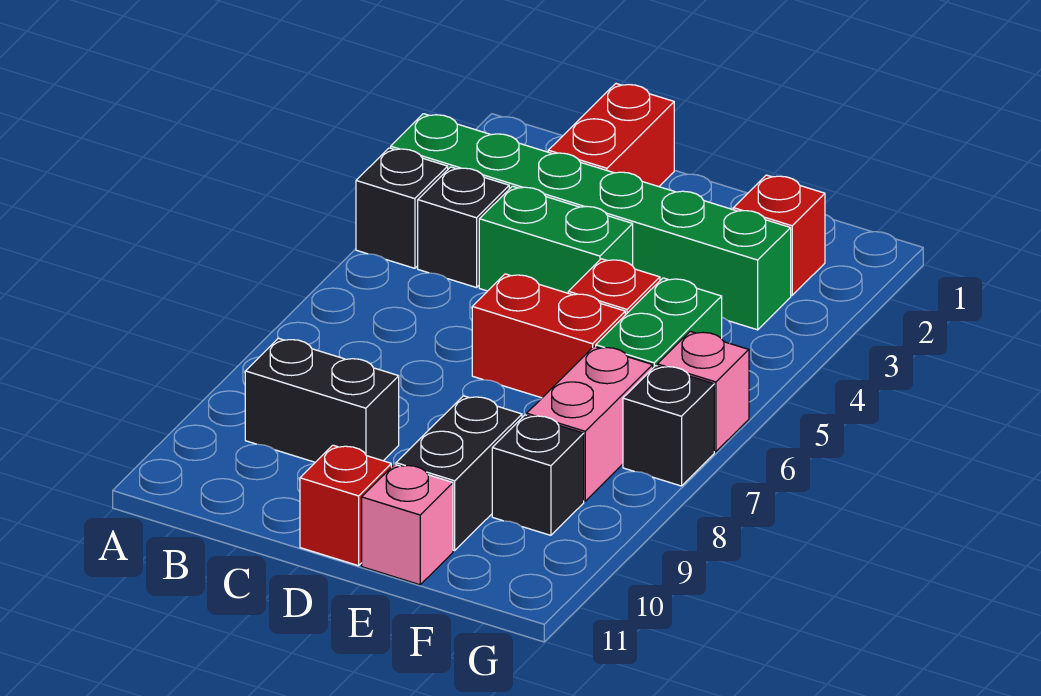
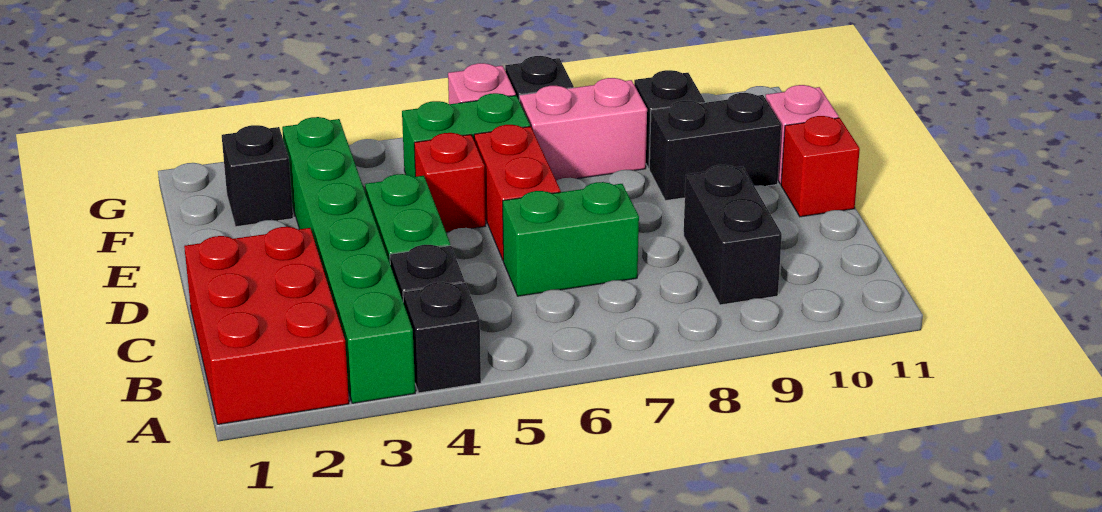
red 1x2 brick [548,84,674,187] -> red 2x3 brick [184,227,349,424]
none -> green 1x2 brick [503,182,639,296]
red 1x1 brick [733,175,825,295] -> black 1x1 brick [222,125,293,227]

